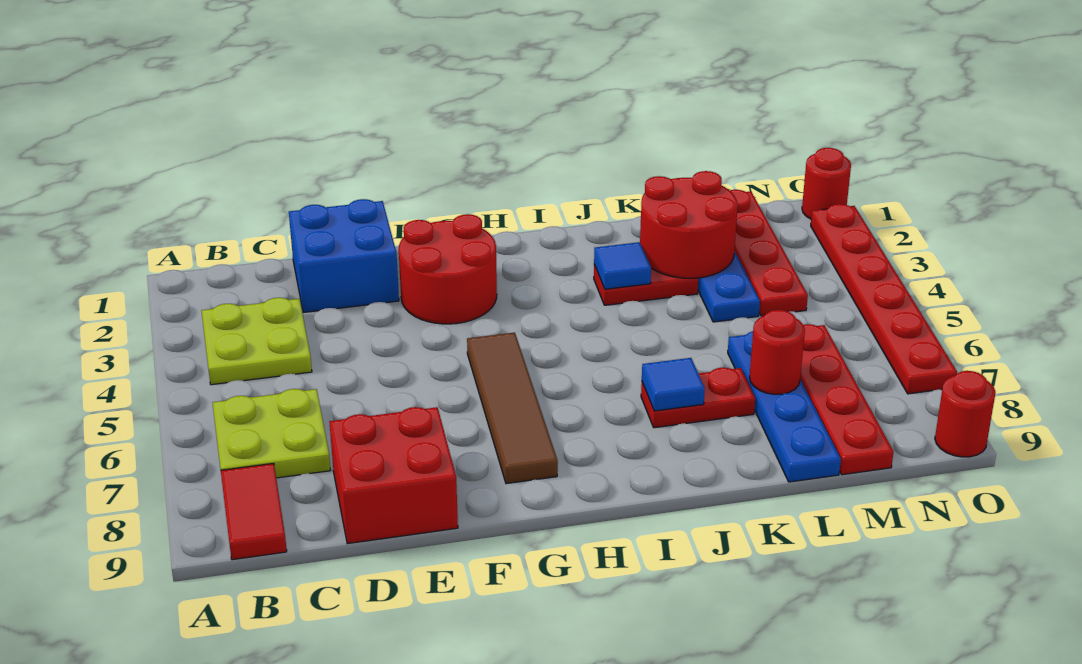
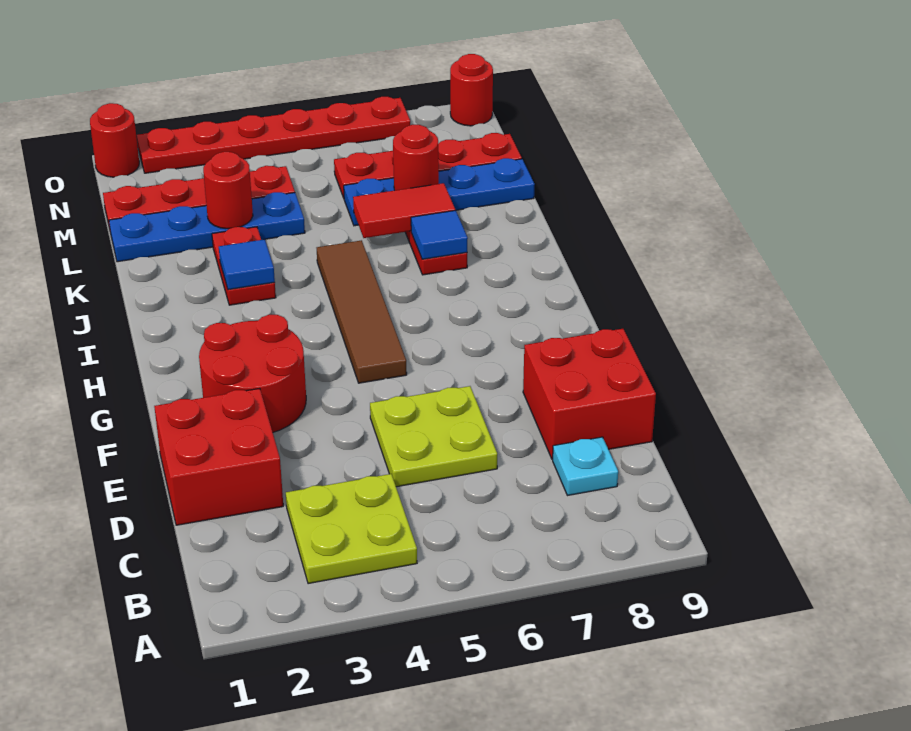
lime 2x2 plate [213,389,330,478] -> lime 2x2 plate moved to [370,386,497,487]
red 1x2 tile [221,463,287,560] -> red 1x2 tile moved to [353,183,455,238]
none -> cyan 1x1 plate [553,437,618,496]
blue 2x2 brick [289,199,399,313] -> red 2x2 brick [154,388,283,525]
brown 1x4 tile [467,332,558,484] -> brown 1x4 tile turned to [317,240,407,383]
red 2x2 round brick [640,171,738,278] -> red 1x1 round brick [203,152,253,229]

